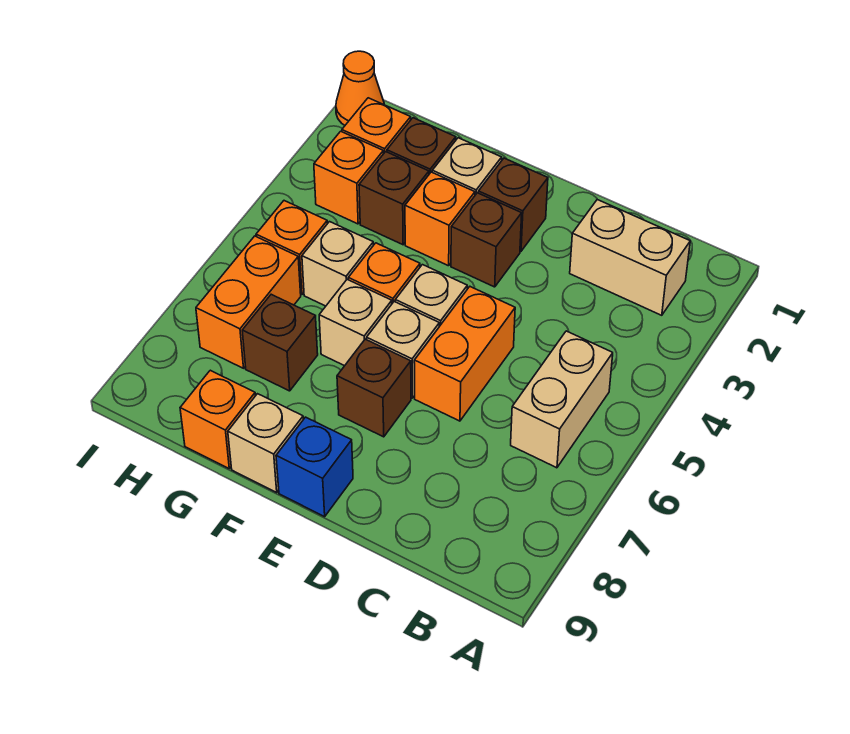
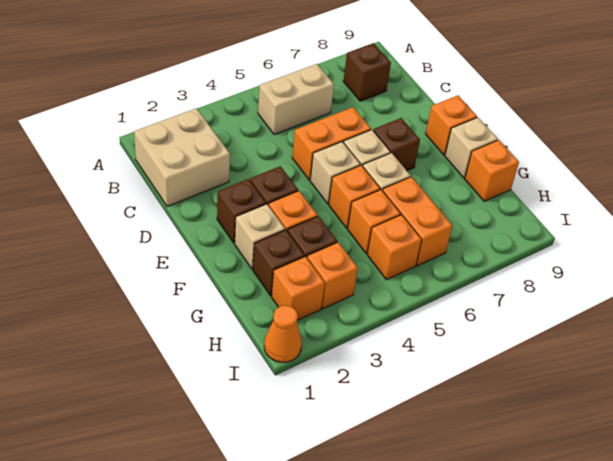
tan 1x2 brick [570,200,690,315] -> tan 2x2 brick [134,108,230,206]
blue 1x1 brick [276,417,353,517] -> orange 1x1 brick [426,95,477,155]
tan 1x1 brick [302,222,373,306] -> orange 1x1 brick [348,190,401,254]
brown 1x1 brick [242,294,318,391] -> brown 1x1 brick moved to [343,43,391,101]
orange 1x2 brick [196,236,301,368] -> orange 1x2 brick turned to [382,177,452,266]

